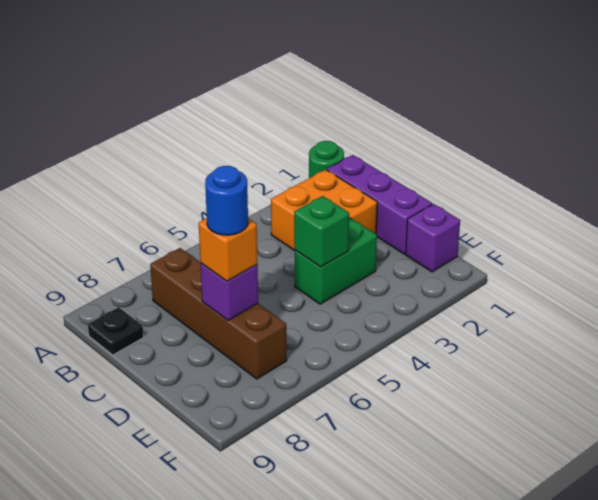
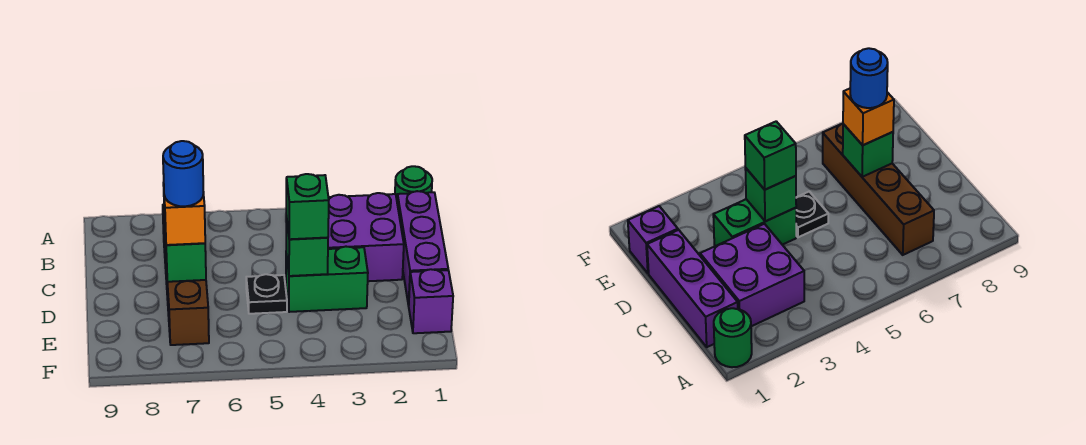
orange 2x2 brick [271,170,377,251] -> purple 2x2 brick [328,193,404,281]
black 1x1 plate [88,307,144,355] -> black 1x1 plate moved to [246,274,287,314]
none -> green 1x1 brick [286,174,329,239]
purple 1x1 brick [200,263,258,321] -> green 1x1 brick [165,234,206,282]

